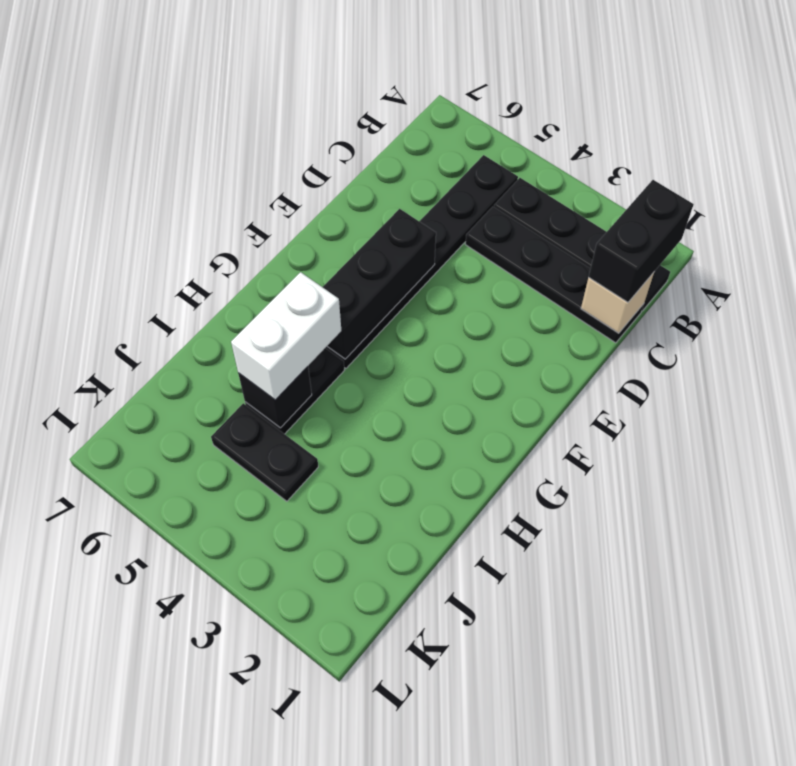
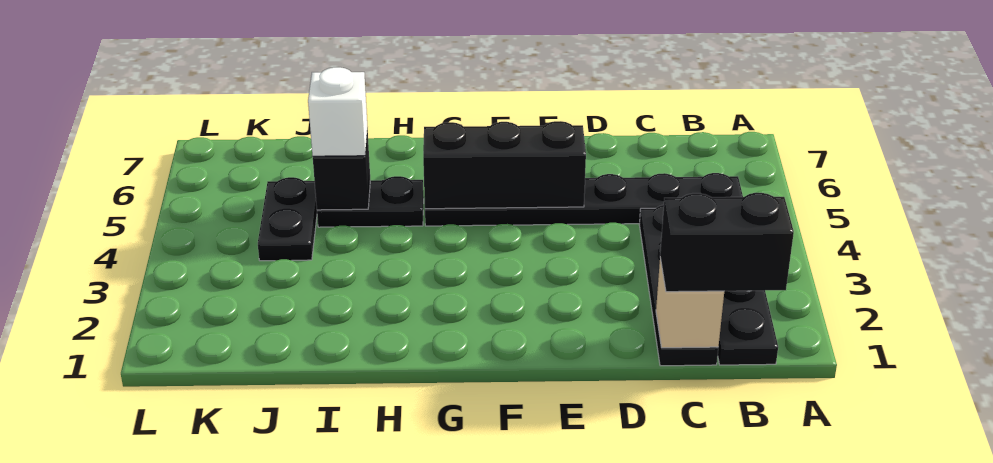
white 1x2 brick [231,272,341,400] -> white 1x1 brick [308,67,367,156]

